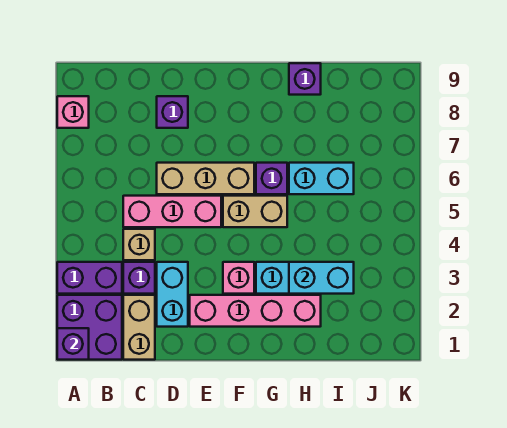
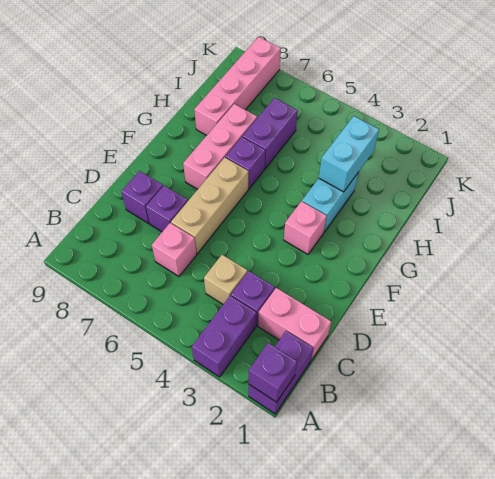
purple 2x2 brick [57,295,122,360] -> purple 1x2 brick [249,331,313,414]
pink 1x1 brick [57,96,89,128] -> pink 1x1 brick moved to [152,223,197,276]
tan 1x2 brick [123,295,155,360] -> pink 1x2 brick [258,288,331,360]
pink 1x3 brick [123,196,221,227] -> pink 1x3 brick moved to [183,104,257,189]
cyan 1x2 brick [157,262,188,327] -> none
pink 1x4 brick [190,295,321,327] -> pink 1x4 brick moved to [194,37,281,135]
tan 1x2 brick [223,196,287,227] -> none
cyan 1x2 brick [289,163,354,194] -> purple 1x2 brick [243,98,298,168]
purple 1x1 brick [289,63,321,95] -> purple 1x1 brick moved to [146,186,188,232]

